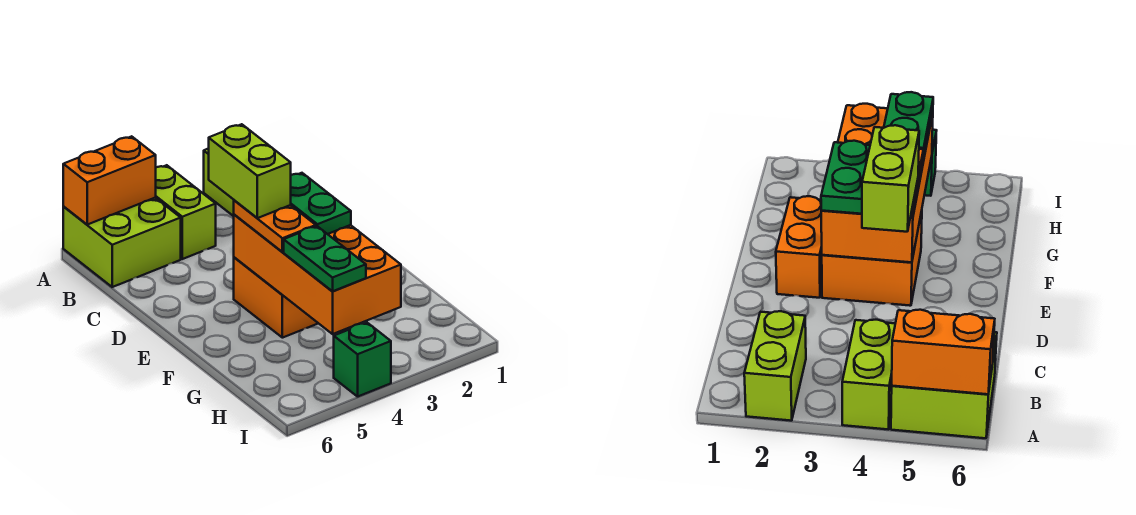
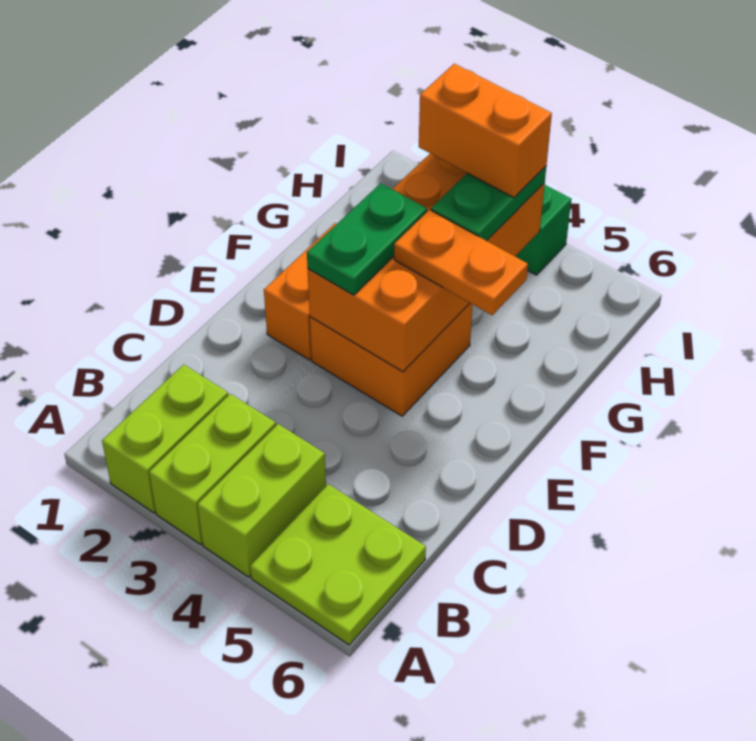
lime 2x2 brick [63,198,181,287] -> lime 2x2 plate [250,484,426,645]
orange 1x2 brick [63,136,156,225] -> orange 1x2 brick moved to [419,64,552,198]
lime 1x2 brick [209,124,291,218] -> lime 1x2 brick moved to [149,394,276,545]
orange 1x2 plate [234,200,316,252] -> orange 1x2 plate turned to [394,210,528,315]

